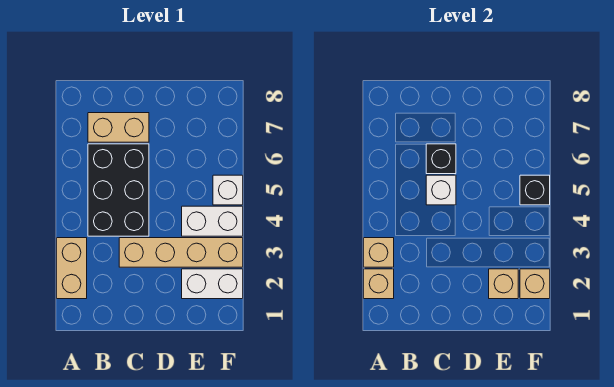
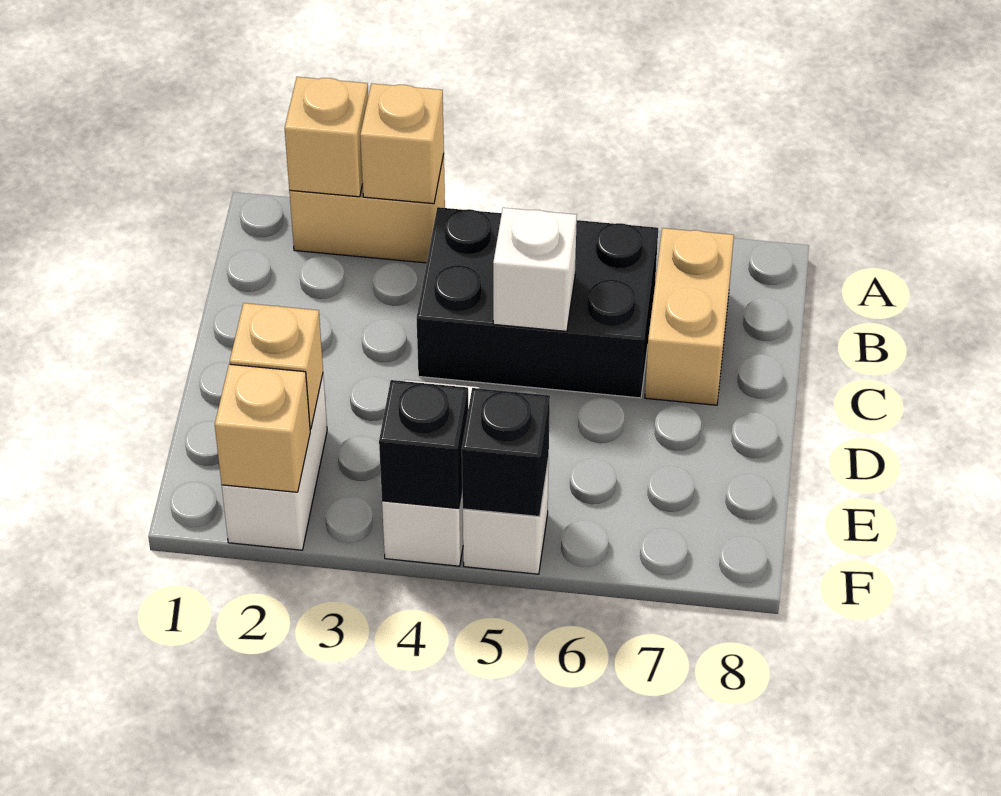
tan 1x4 brick [119,238,243,267] -> none
black 1x1 brick [426,144,456,174] -> black 1x1 brick moved to [379,380,468,508]

